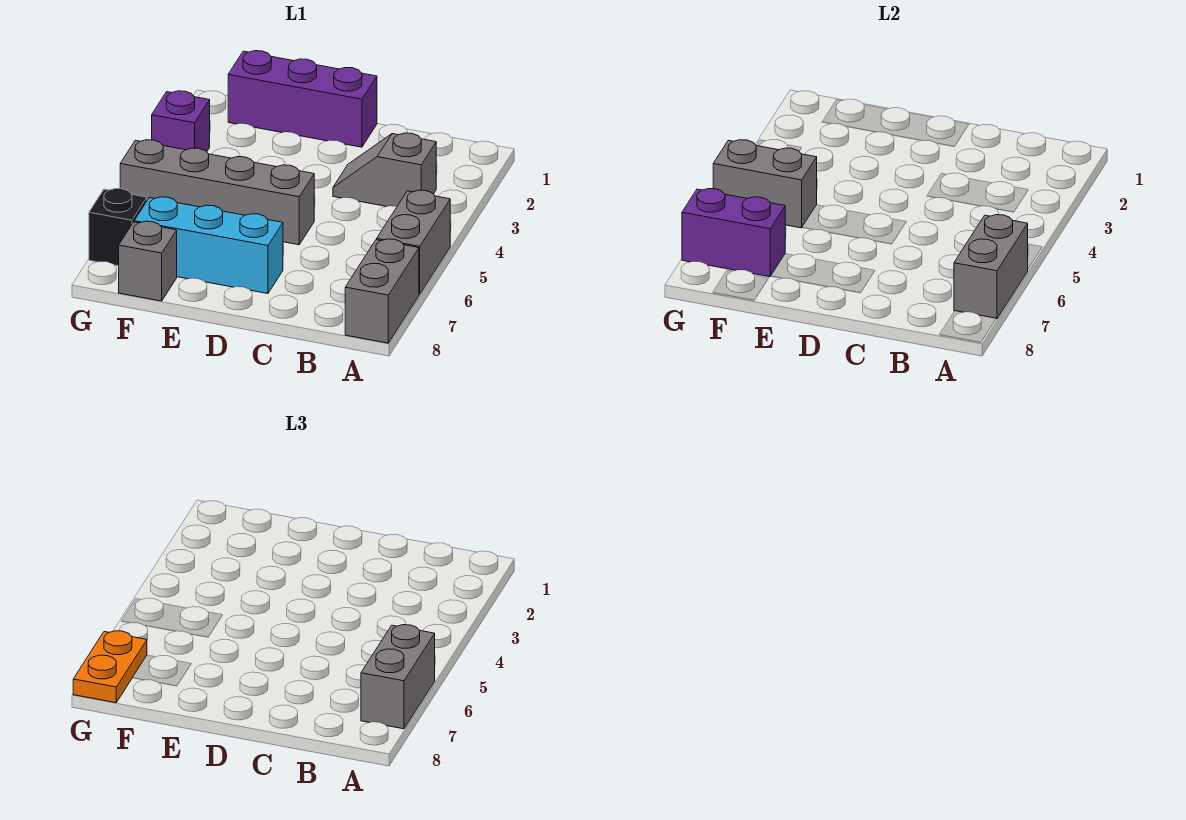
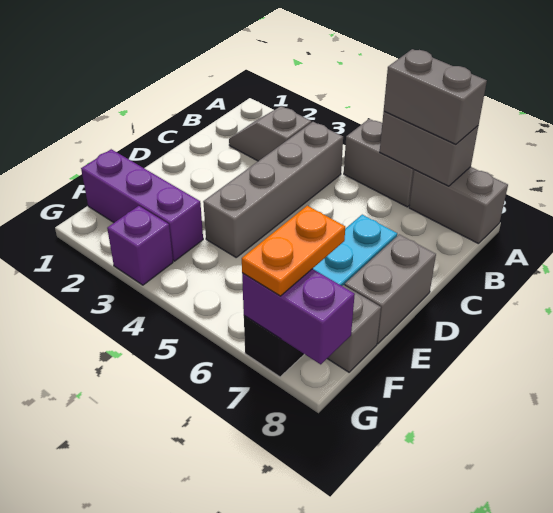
grey 1x2 slope [333,133,436,207] -> grey 1x2 slope turned to [229,106,311,161]
purple 1x3 brick [228,51,377,147] -> purple 1x3 brick turned to [81,149,203,261]
grey 1x4 brick [120,140,314,245] -> grey 1x4 brick moved to [203,122,343,257]
grey 1x2 brick [713,140,817,228] -> grey 1x2 brick moved to [345,234,436,344]
purple 1x2 brick [682,189,785,277] -> purple 1x2 brick turned to [242,269,355,364]
orange 1x2 plate [73,631,147,703] -> orange 1x2 plate turned to [242,206,345,296]

